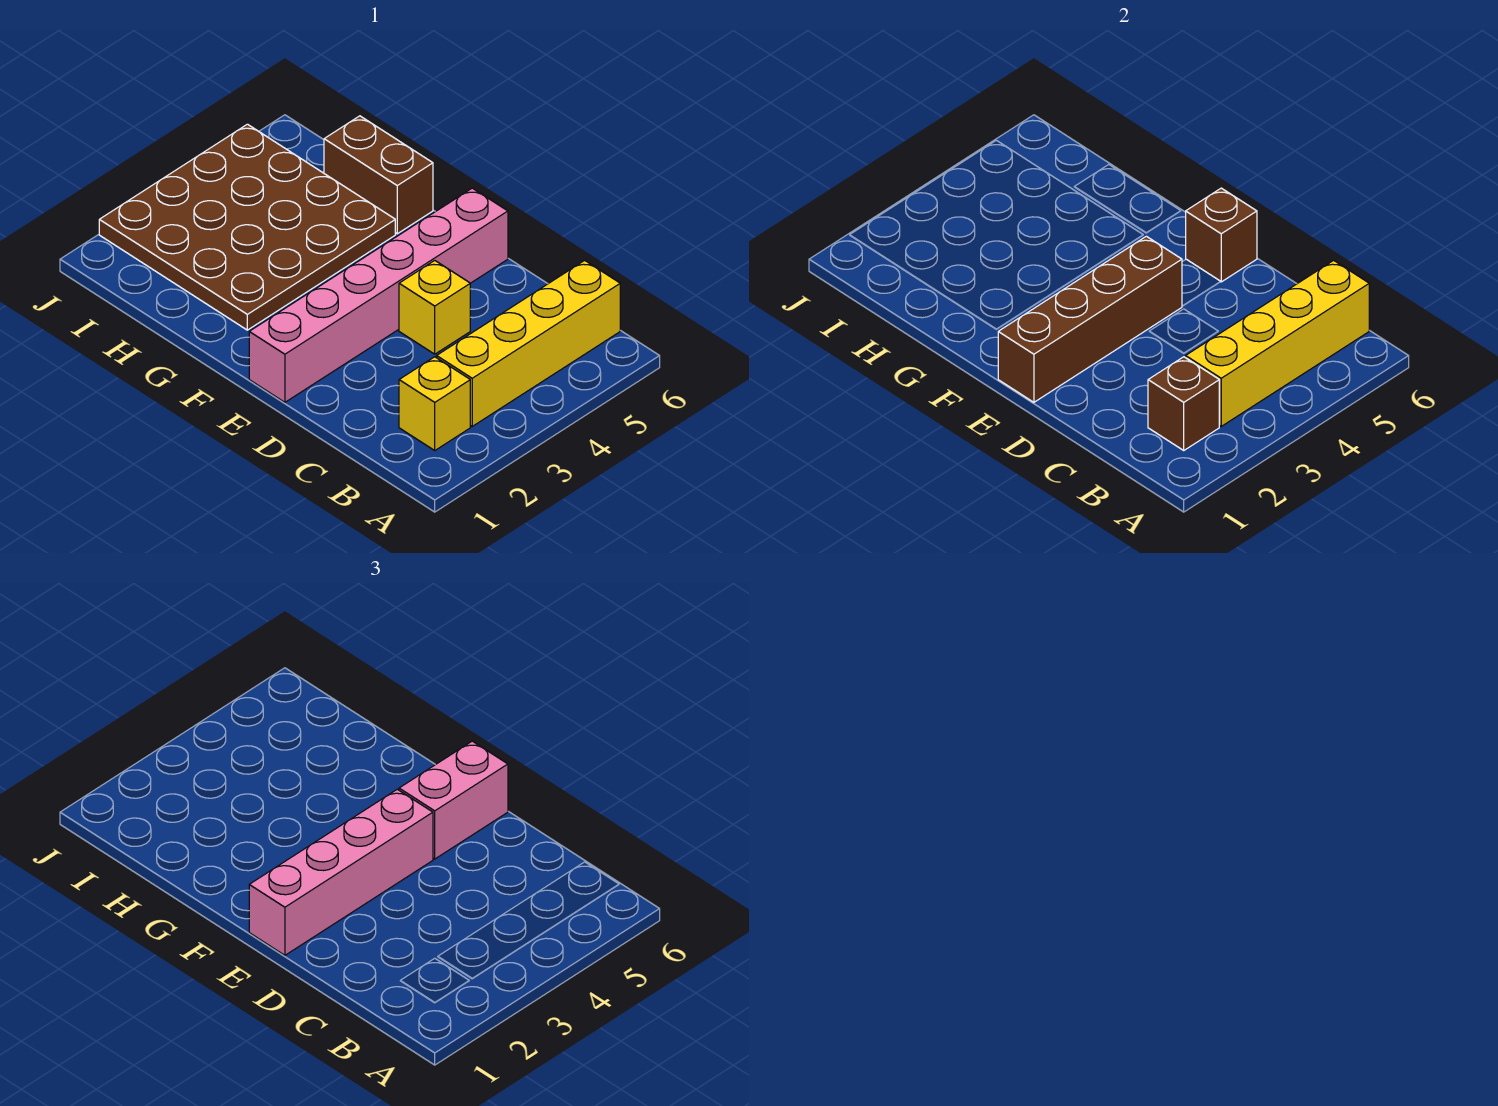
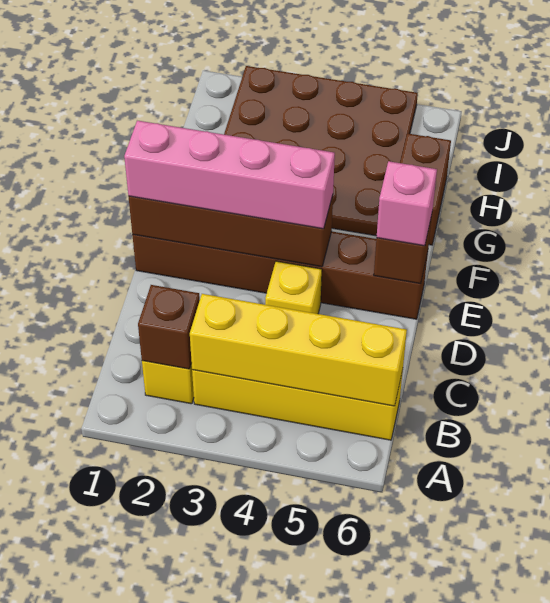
pink 1x6 brick [249,188,508,402] -> brown 1x6 brick [132,231,428,319]
pink 1x2 brick [399,741,508,859] -> pink 1x1 brick [377,161,437,246]

